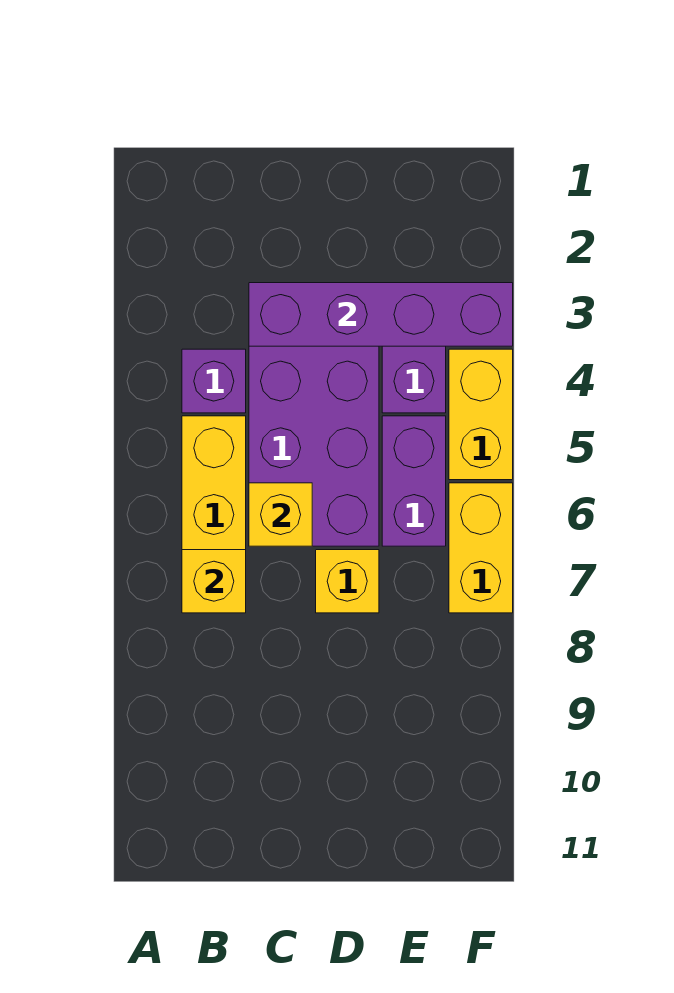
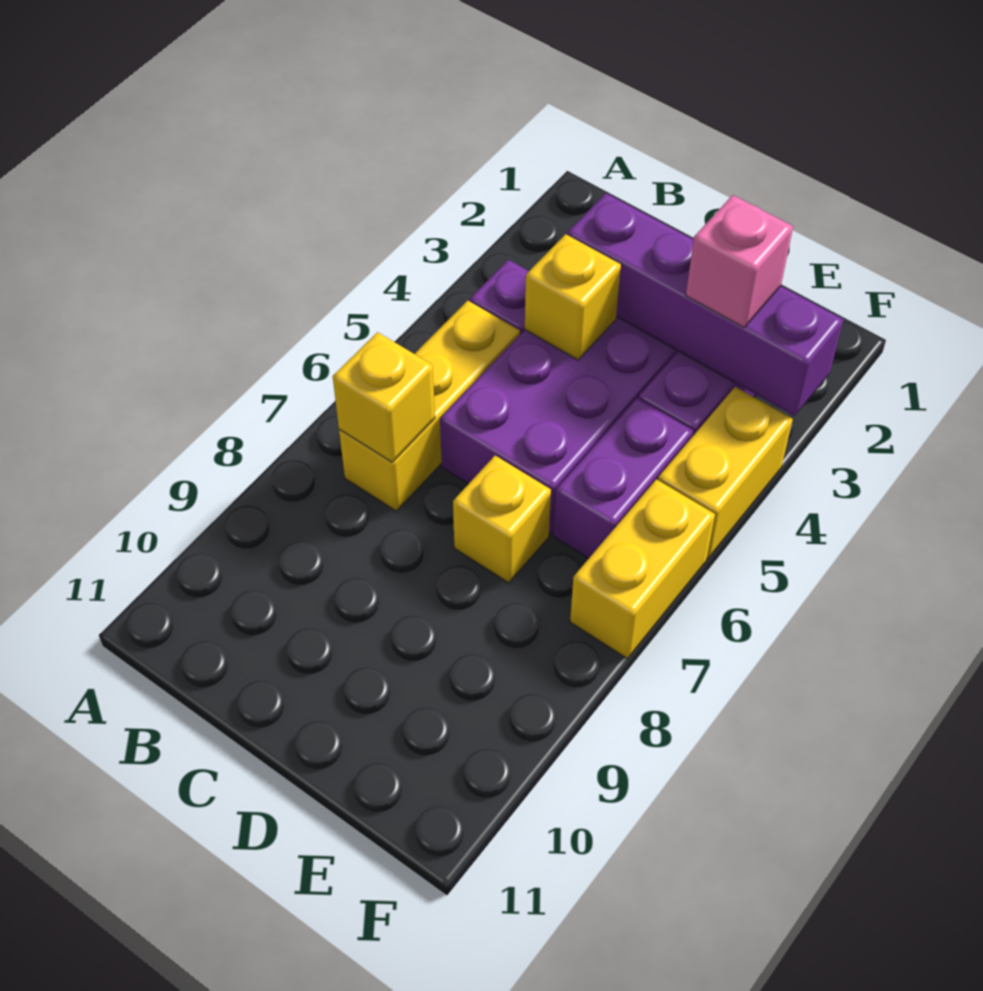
yellow 1x1 brick [249,483,312,546] -> yellow 1x1 brick moved to [525,234,621,360]
none -> pink 1x1 brick [686,195,793,327]

